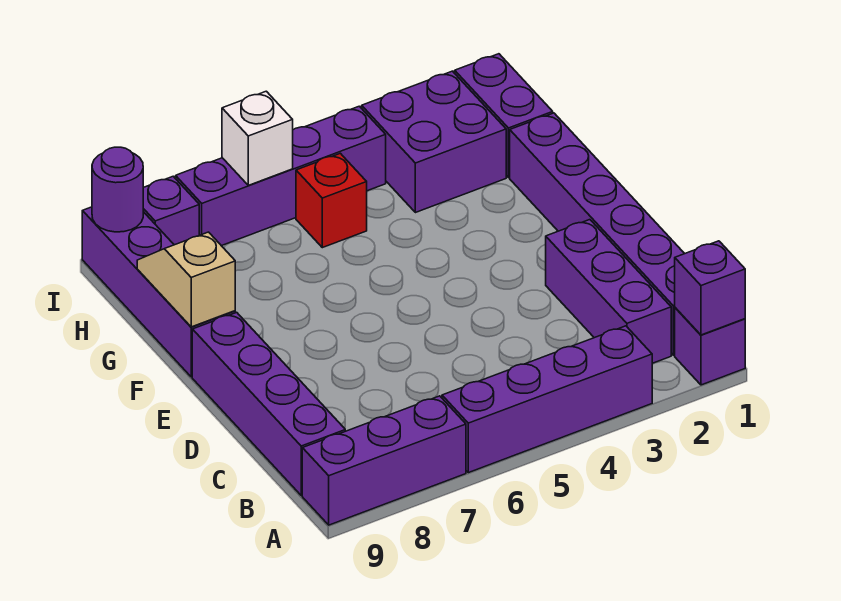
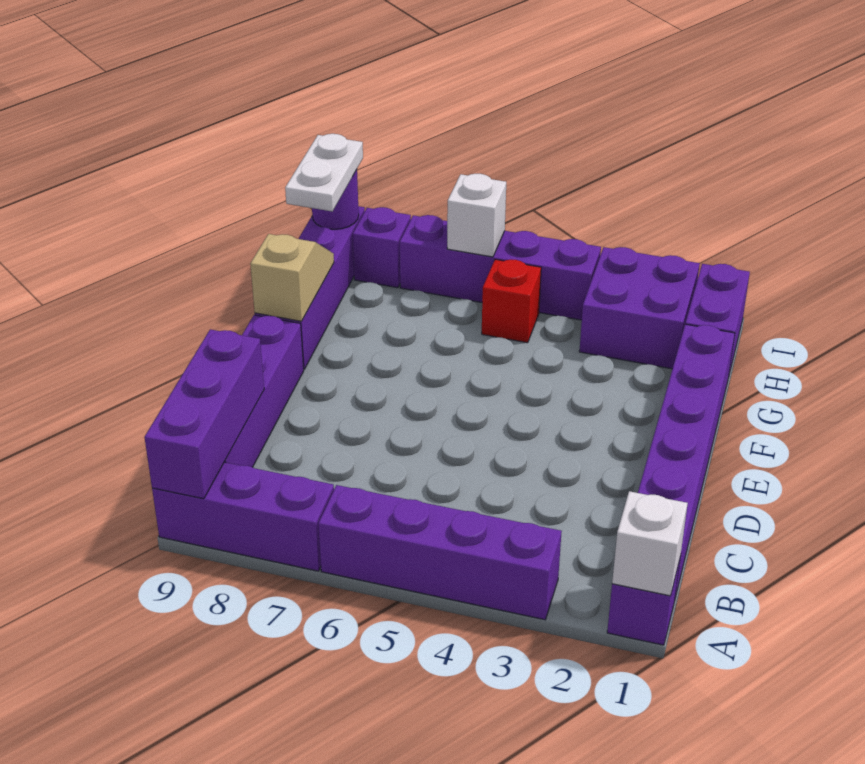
purple 1x1 brick [675,241,745,335] -> white 1x1 brick [612,491,688,596]
purple 1x3 brick [546,220,671,363] -> purple 1x3 brick moved to [144,329,264,499]
none -> white 1x2 plate [285,134,363,211]

